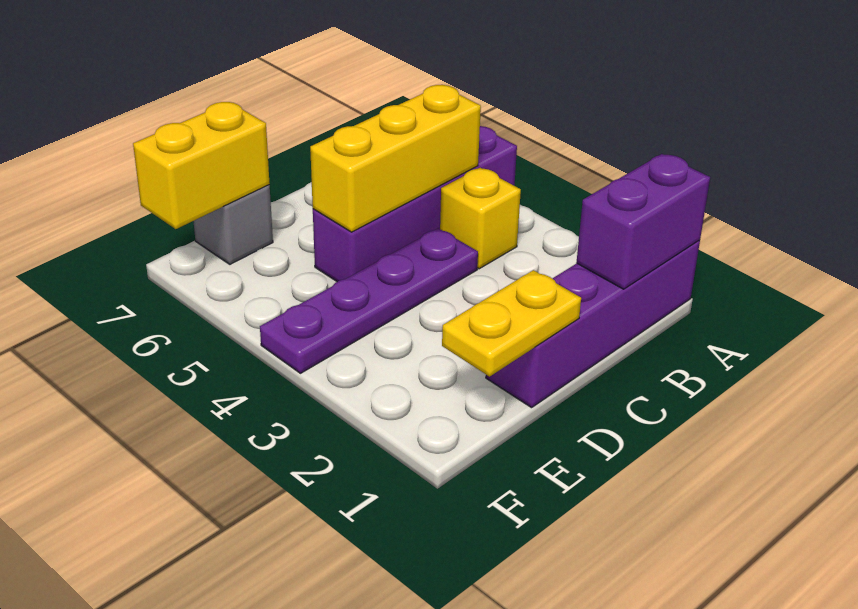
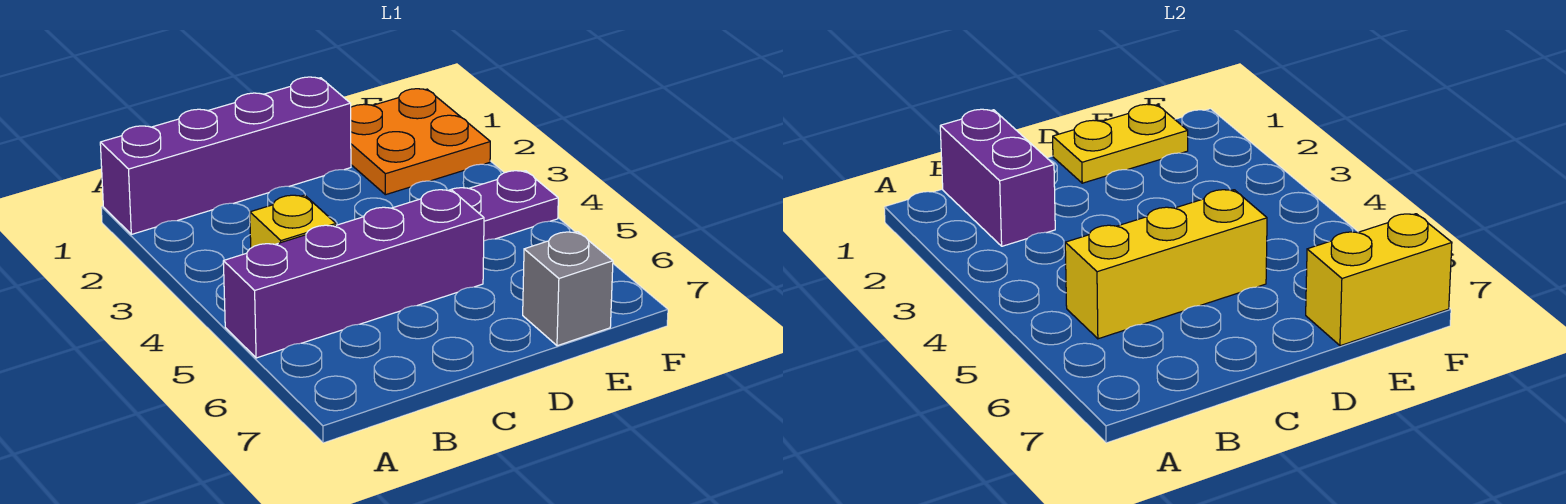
purple 1x2 brick [576,154,710,289] -> purple 1x2 brick turned to [940,109,1055,246]
none -> orange 2x2 plate [351,89,490,195]

